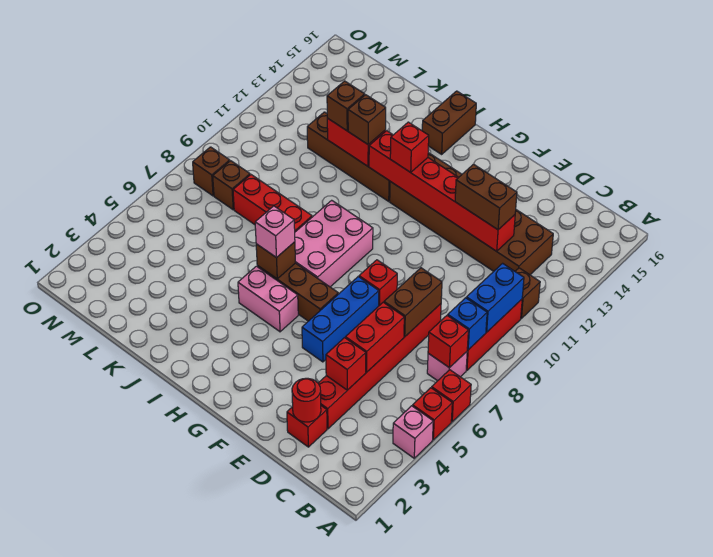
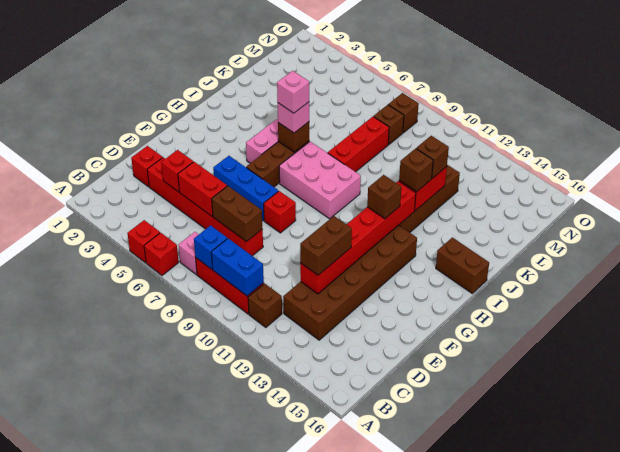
pink 1x1 brick [393,406,433,458] -> pink 1x1 brick moved to [277,71,309,113]
red 1x1 brick [428,316,468,368] -> none
red 1x1 round brick [292,378,321,422] -> none
red 1x1 brick [390,122,429,172] -> brown 1x1 brick [367,175,401,219]

